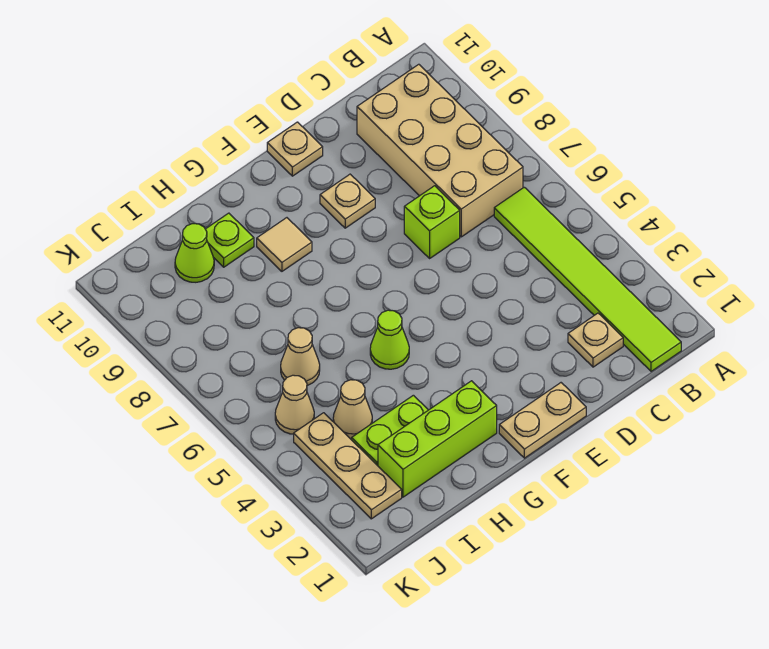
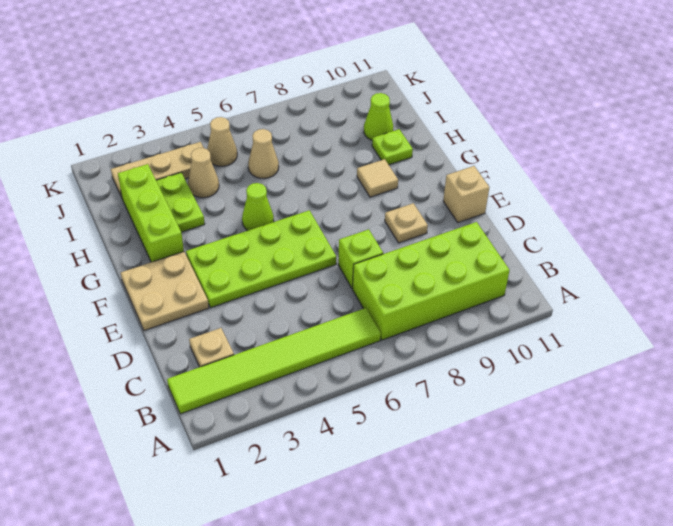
tan 2x4 brick [357,64,523,237] -> lime 2x4 brick [353,222,510,340]
tan 1x2 plate [499,383,586,458] -> tan 2x2 plate [121,252,209,331]
none -> lime 2x4 plate [186,210,336,308]
tan 1x1 plate [267,122,323,176] -> tan 1x1 brick [443,166,489,223]

